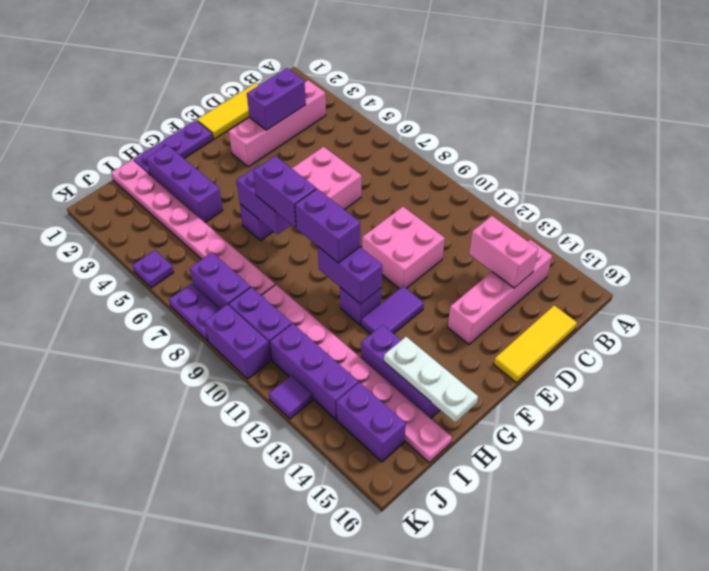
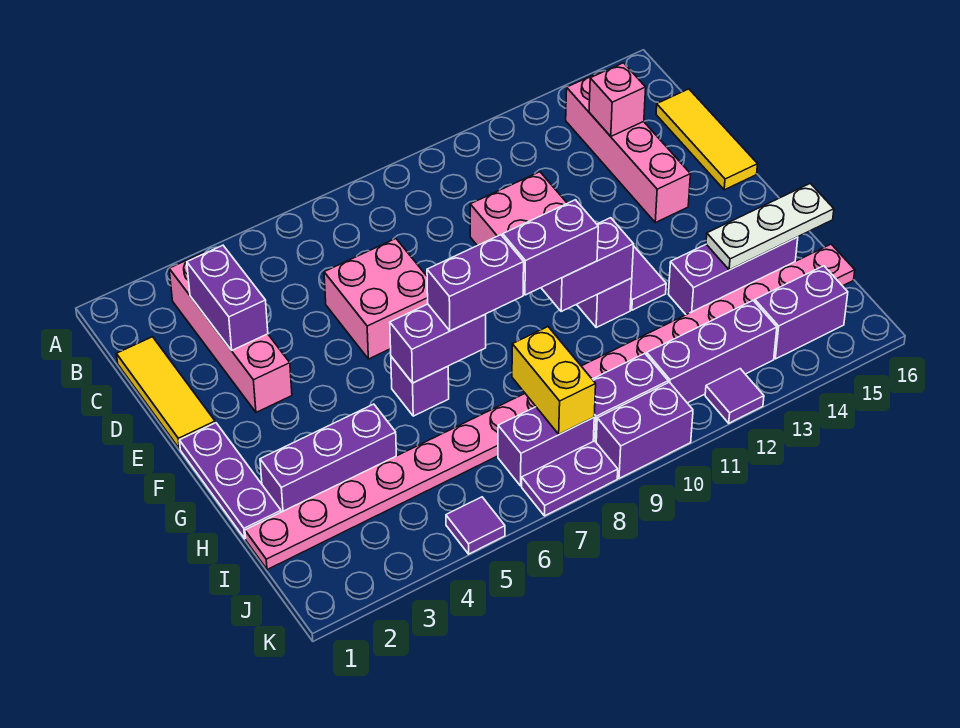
pink 1x2 brick [469,216,538,288] -> pink 1x1 brick [589,63,646,136]
none -> yellow 1x2 brick [512,327,596,434]
purple 1x1 plate [133,250,174,288] -> purple 1x1 tile [446,497,505,554]

